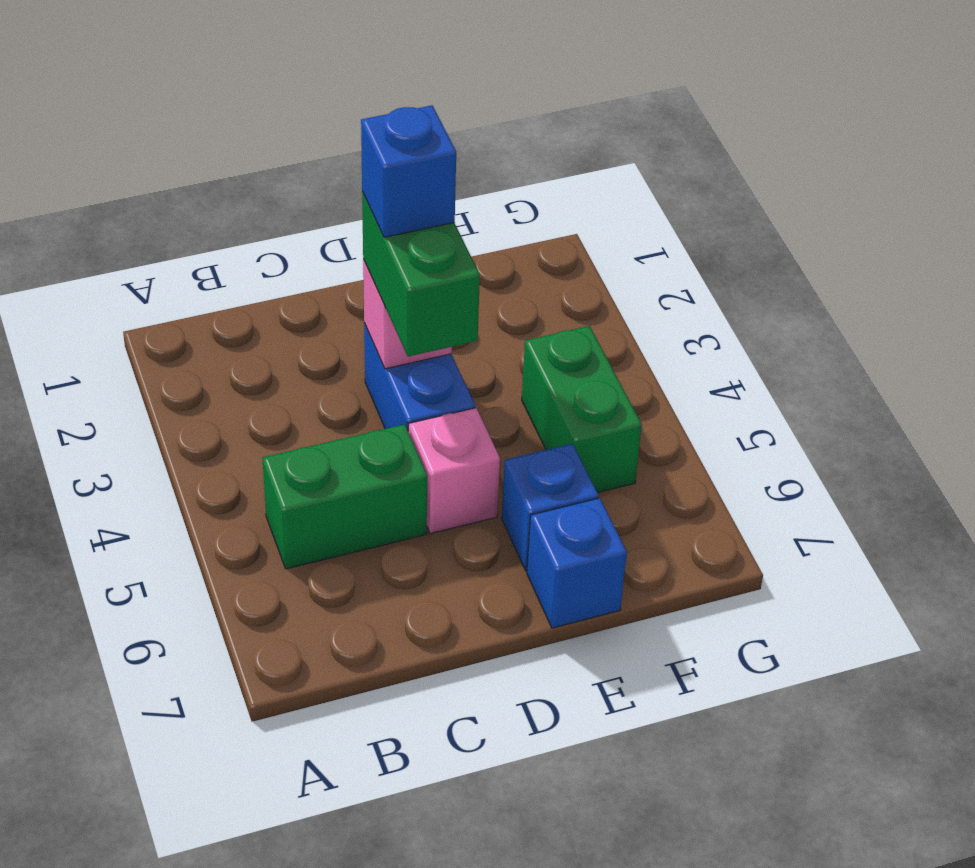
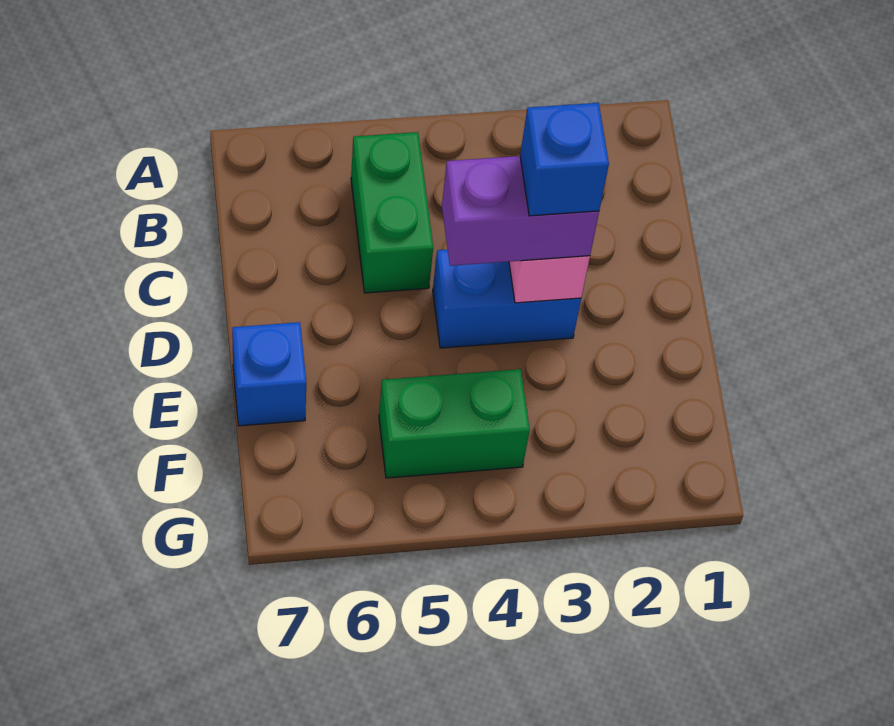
green 1x2 brick [362,191,480,357] -> purple 1x2 brick [442,156,599,266]
pink 1x1 brick [408,408,500,534] -> none
blue 1x1 brick [502,444,599,571] -> none

